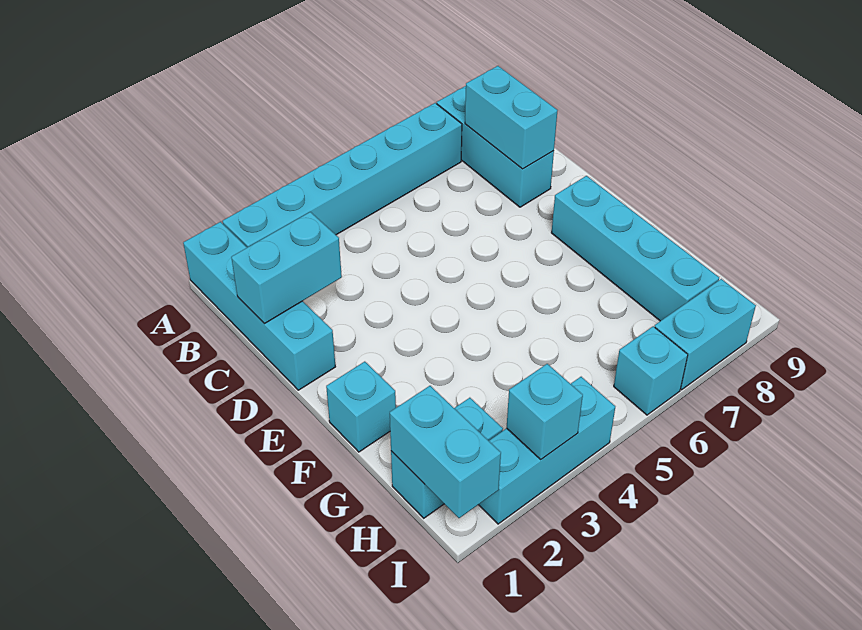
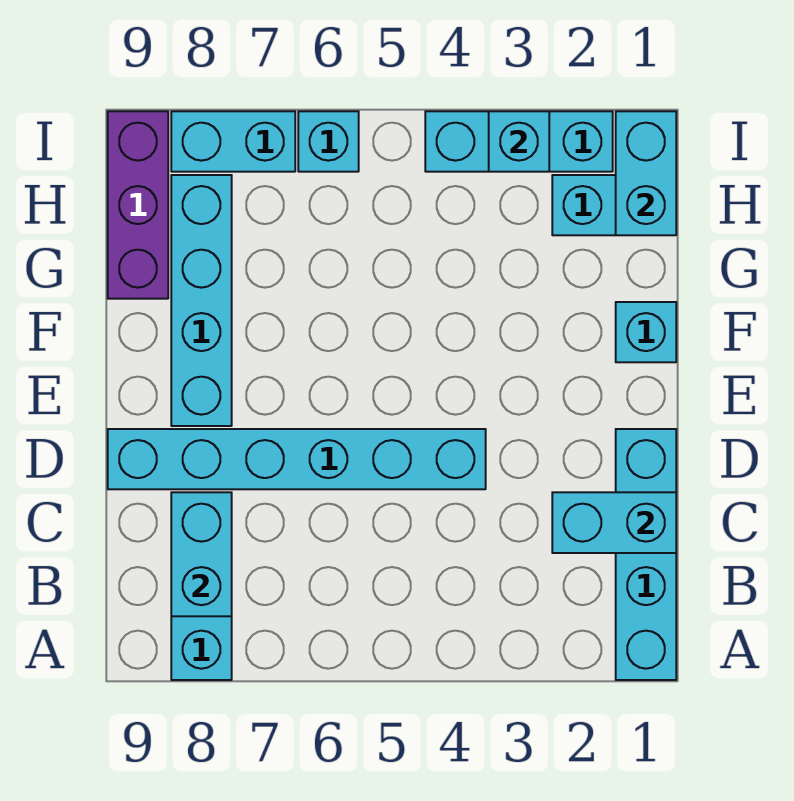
cyan 1x6 brick [222,103,462,247] -> cyan 1x6 brick moved to [108,429,486,489]
none -> purple 1x3 brick [108,111,168,299]

